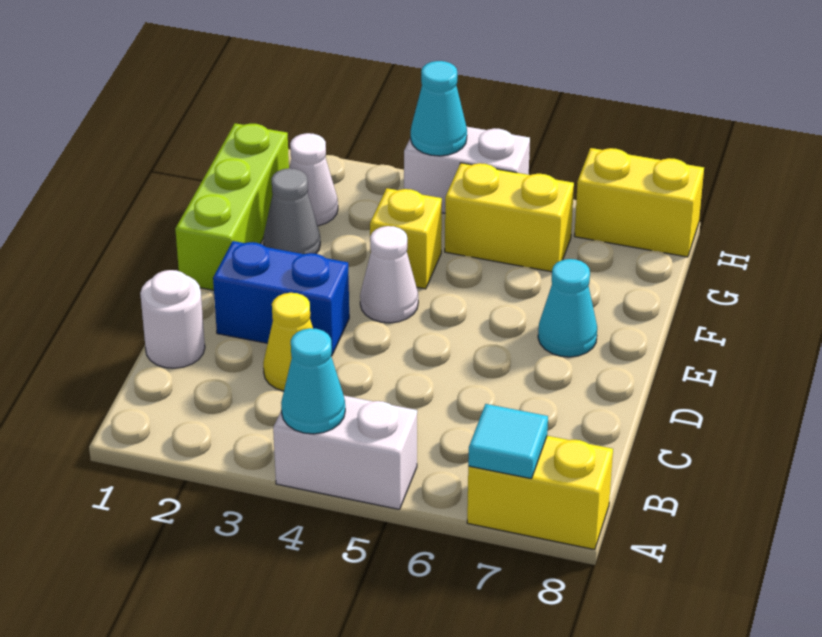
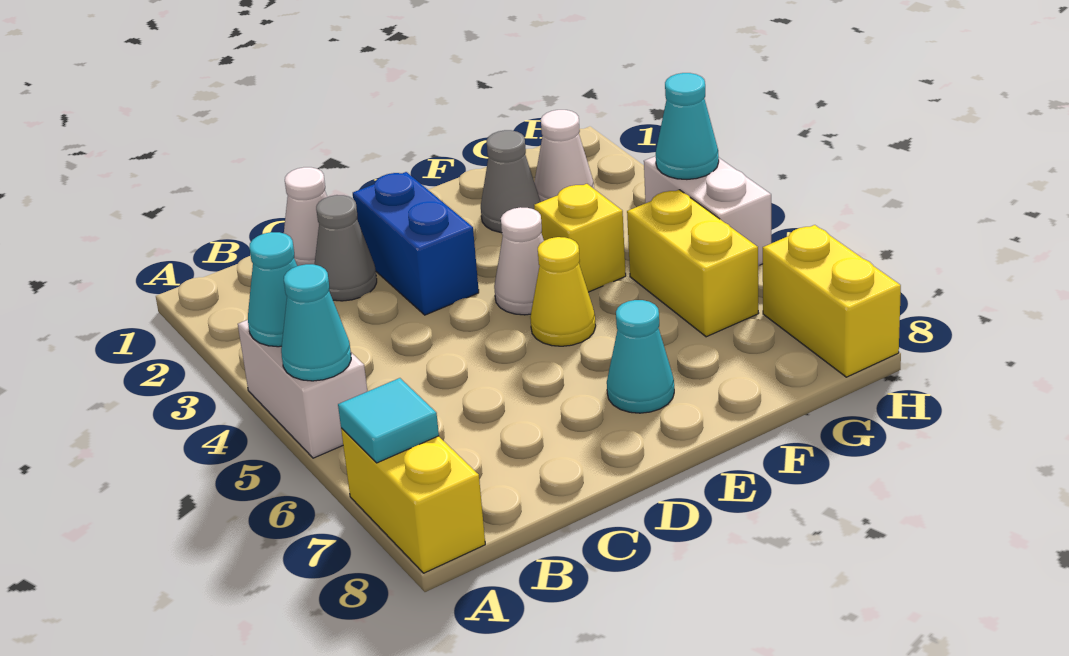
none -> cyan 1x1 cone [281,264,351,381]
white 1x1 round brick [140,270,205,368] -> white 1x1 cone [284,167,327,266]
none -> grey 1x1 cone [314,195,377,301]
yellow 1x1 cone [263,293,313,391] -> yellow 1x1 cone moved to [530,237,596,346]
lime 1x3 brick [175,123,289,290] -> none

